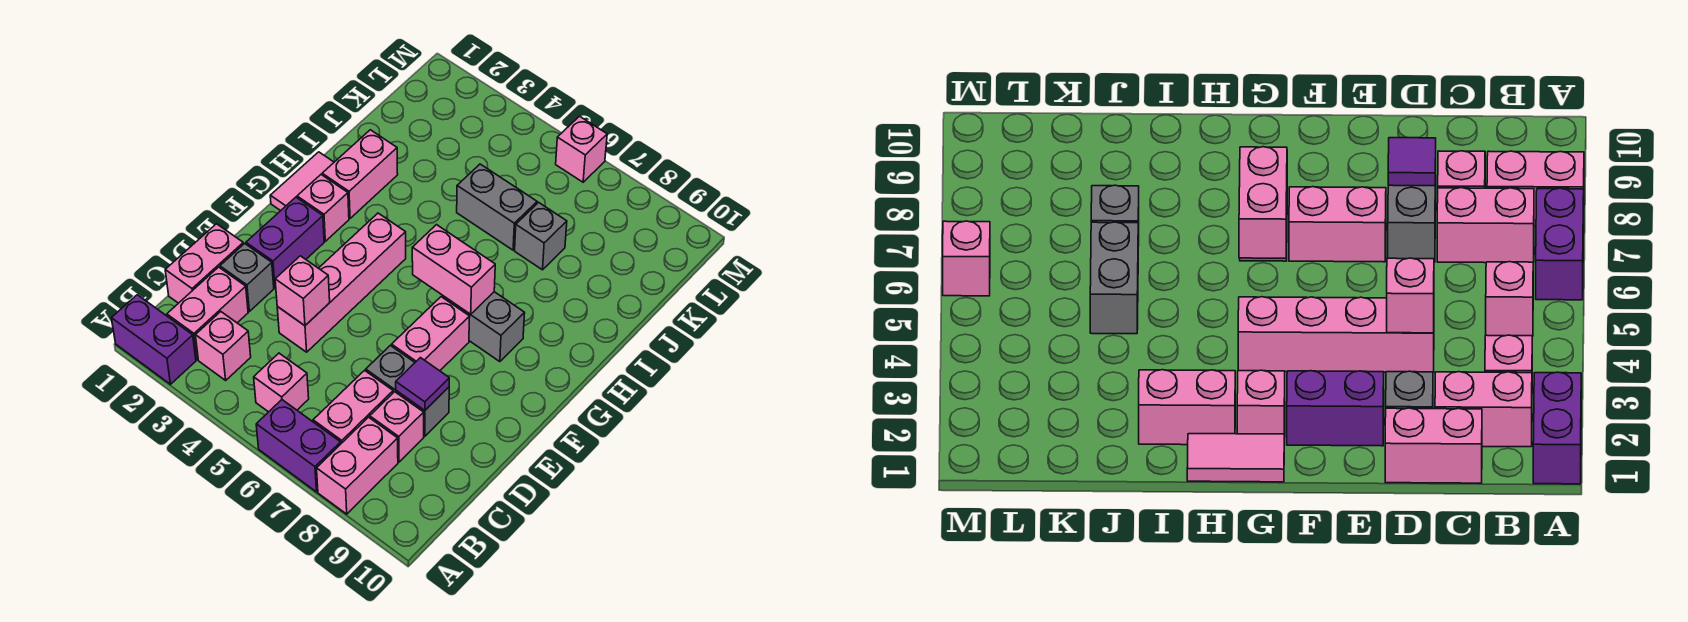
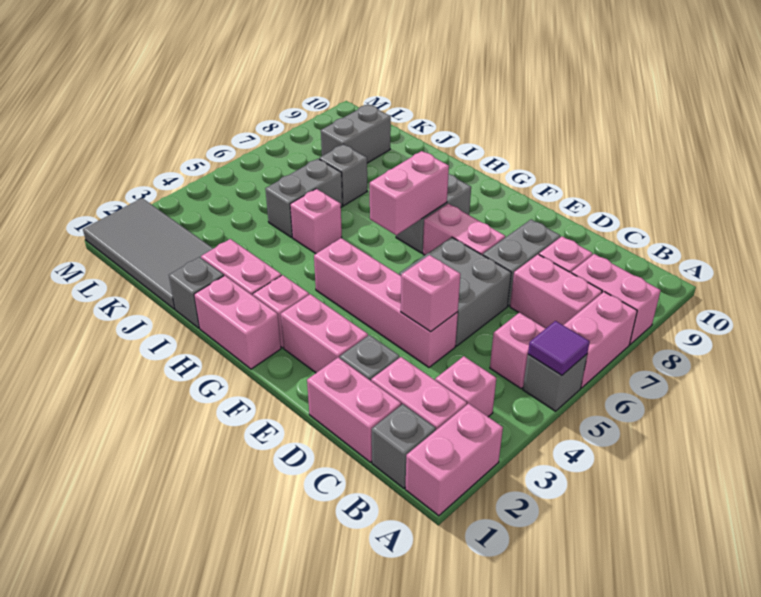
purple 1x2 brick [112,295,196,384] -> pink 1x2 brick [405,404,503,516]
none -> grey 1x1 brick [523,354,587,411]
purple 1x2 brick [256,400,341,492] -> pink 1x2 brick [563,292,637,388]
none -> grey 1x1 brick [372,404,436,488]
none -> grey 2x2 brick [399,237,511,346]
purple 1x1 tile [396,358,449,410] -> purple 1x1 tile moved to [528,321,590,375]
purple 1x2 brick [246,197,324,288] -> pink 1x2 brick [281,294,368,373]
pink 1x2 tile [270,152,334,211] -> pink 1x2 brick [194,276,281,369]
none -> grey 1x1 brick [169,257,224,328]
none -> grey 2x4 tile [83,198,213,309]
none -> grey 1x2 brick [321,104,391,163]
pink 1x1 brick [556,116,607,182] -> pink 1x1 brick moved to [290,189,342,254]

